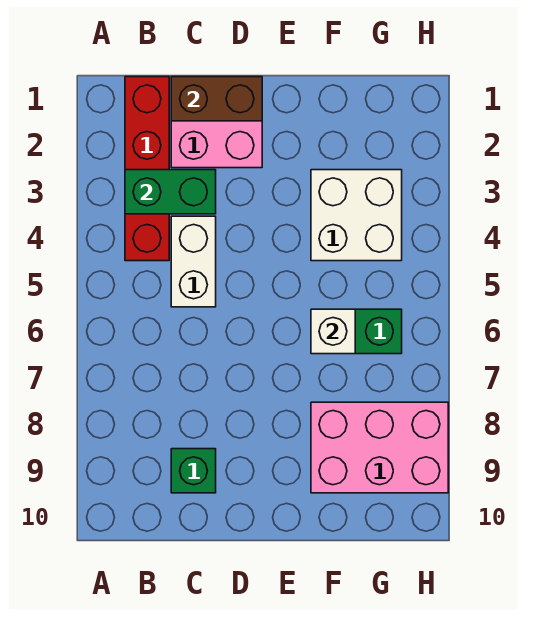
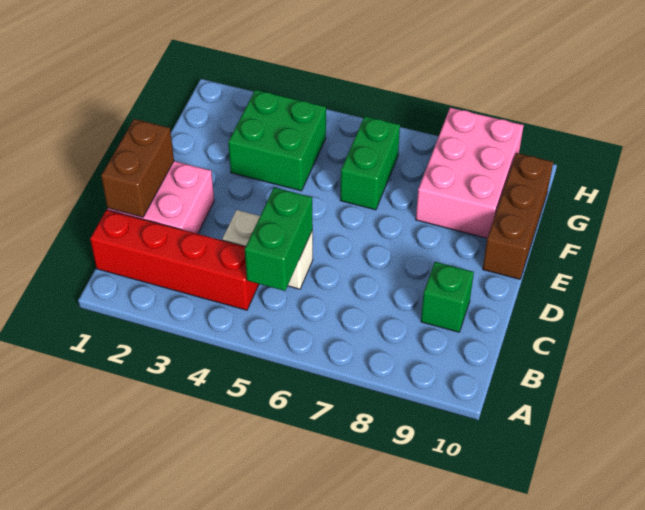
green 1x2 brick [125,170,216,214] -> green 1x2 brick moved to [245,187,313,291]
none -> brown 1x3 brick [483,153,553,279]
white 2x2 brick [311,170,402,261] -> green 2x2 brick [228,90,326,191]
white 1x1 brick [311,309,355,354] -> none

